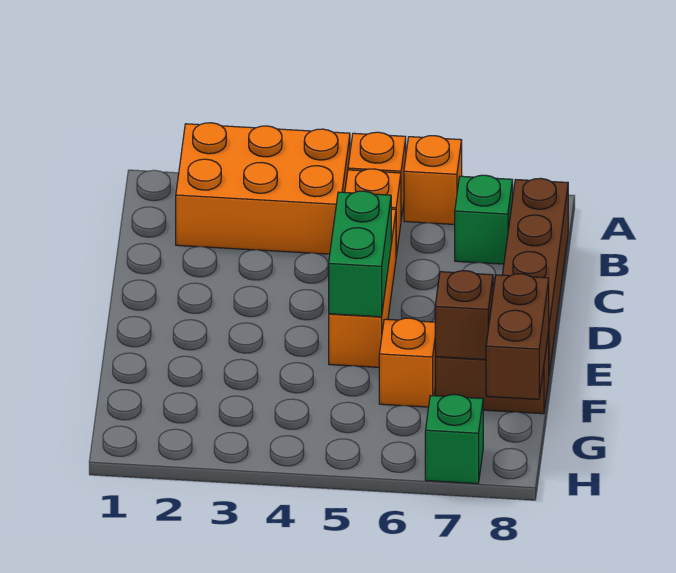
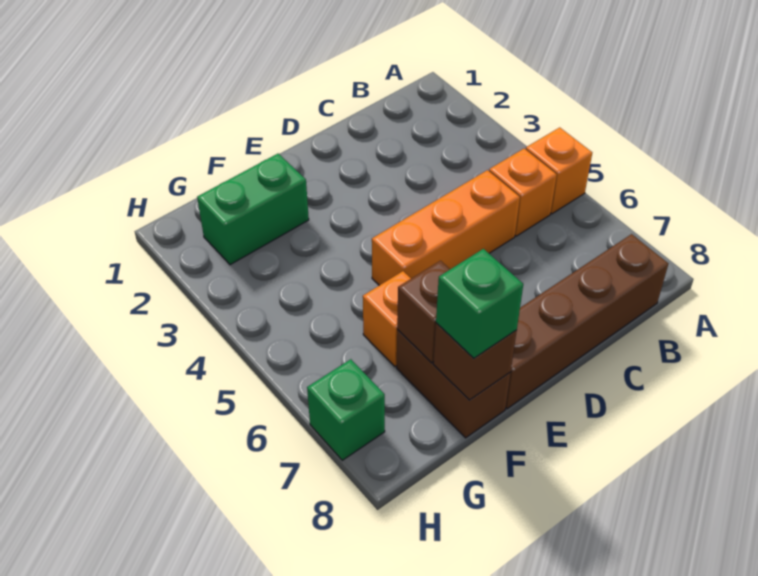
orange 2x3 brick [176,123,350,254] -> none
orange 1x1 brick [404,136,462,225] -> none
green 1x1 brick [455,175,513,264] -> green 1x1 brick moved to [436,249,523,358]
green 1x2 brick [329,191,391,317] -> green 1x2 brick moved to [197,154,309,265]
brown 1x2 brick [486,274,549,399] -> brown 1x1 brick [433,323,517,400]

